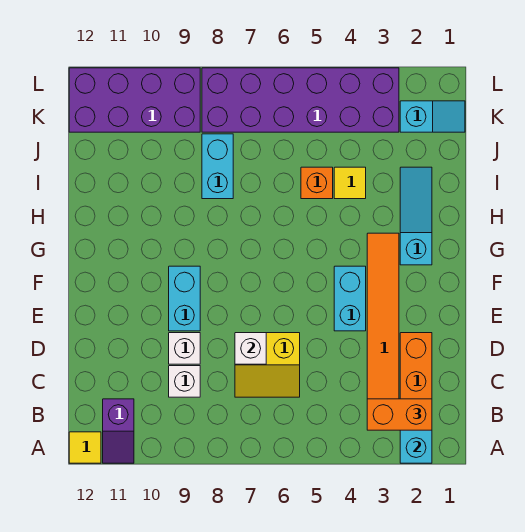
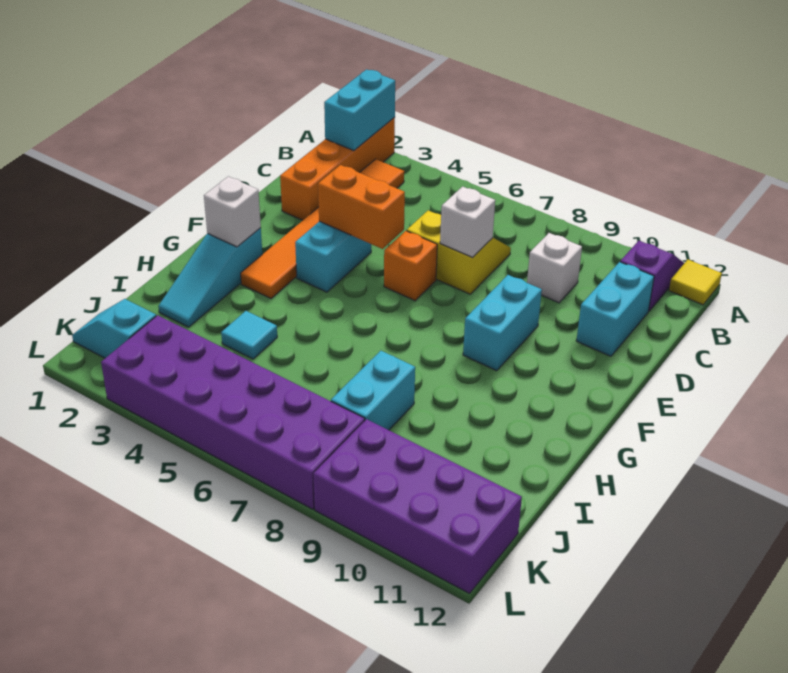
orange 1x2 brick [367,399,432,430] -> orange 1x2 brick moved to [318,165,405,249]
none -> cyan 1x2 brick [576,262,654,356]
white 1x1 brick [169,333,200,364] -> white 1x1 brick moved to [204,176,261,247]
yellow 1x1 tile [334,167,366,199] -> cyan 1x1 tile [221,311,277,359]
orange 1x1 brick [301,167,333,199] -> orange 1x1 brick moved to [384,231,437,301]

